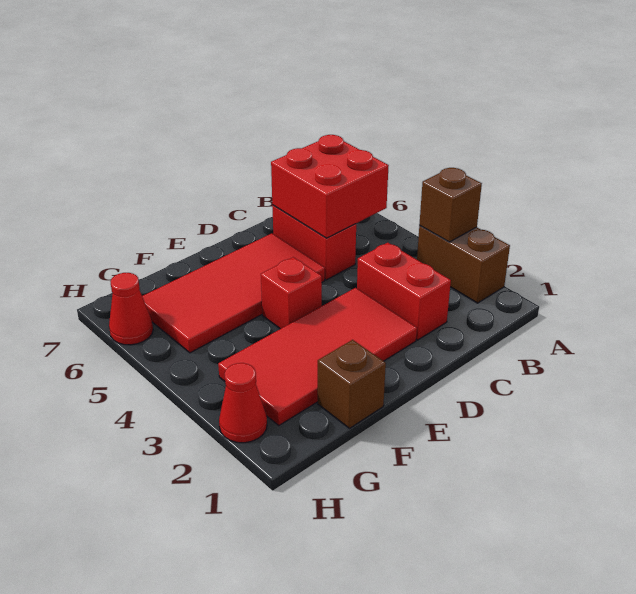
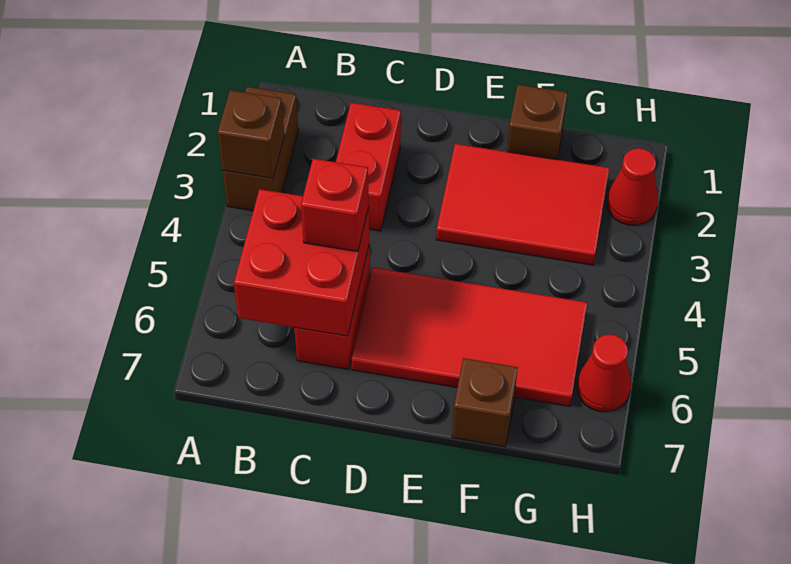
red 2x4 tile [218,288,417,426] -> red 2x3 tile [436,144,609,265]
red 1x1 brick [261,257,322,329] -> red 1x1 brick moved to [301,159,369,252]
none -> brown 1x1 brick [452,358,518,447]

